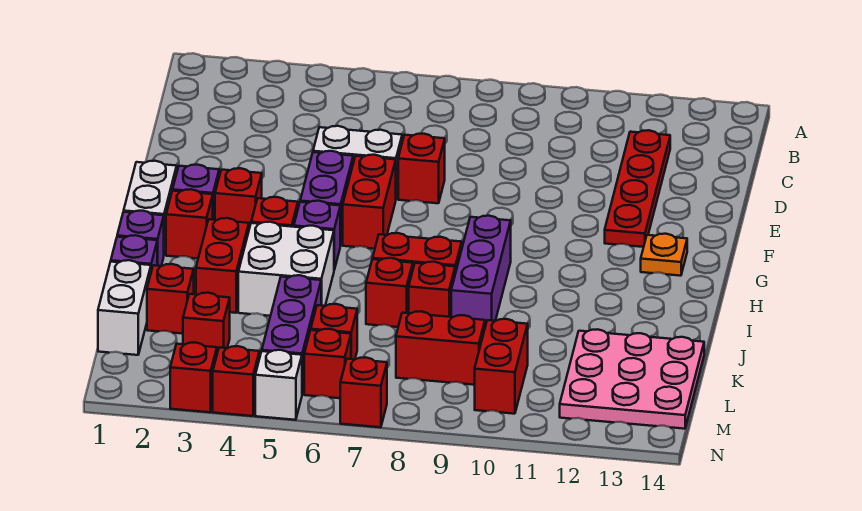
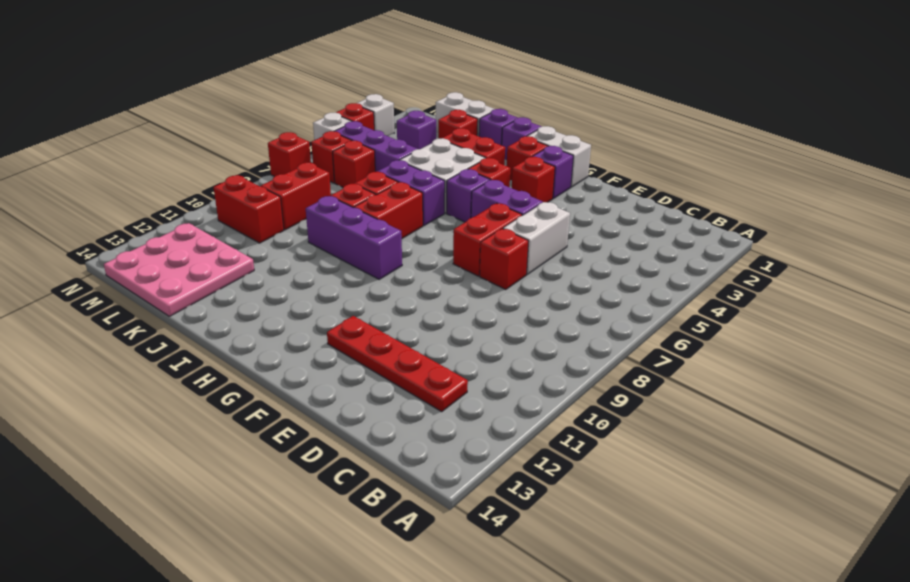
red 1x2 brick [343,155,396,249] -> red 1x2 brick turned to [453,203,522,276]
orange 1x1 plate [641,234,687,276] -> none
none -> purple 1x2 brick [377,160,445,226]
red 1x1 brick [183,293,230,353] -> purple 1x1 brick [397,111,436,149]
red 1x1 brick [170,342,217,412] -> white 1x1 brick [358,94,394,136]

